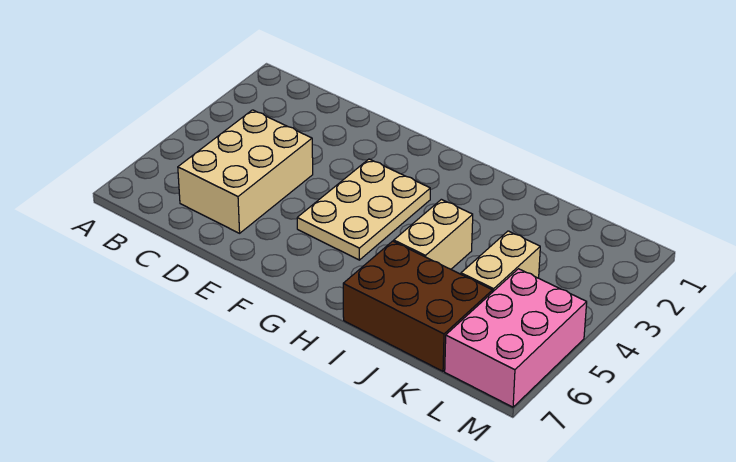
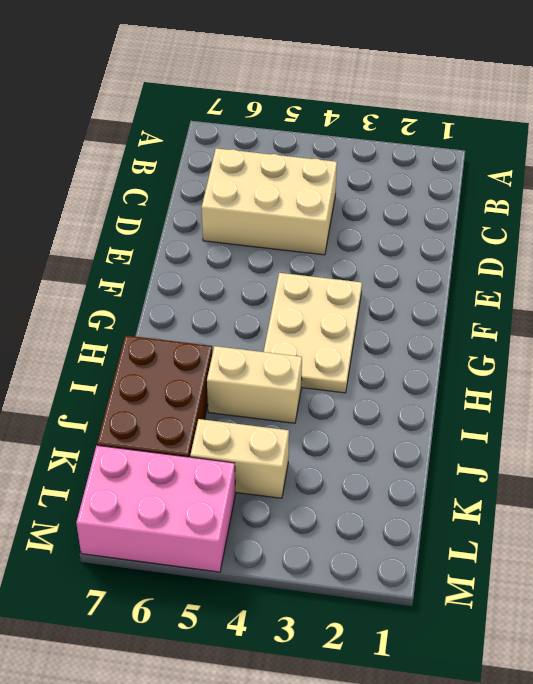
tan 2x3 plate [297,159,430,260] -> tan 2x3 plate turned to [264,273,362,393]

